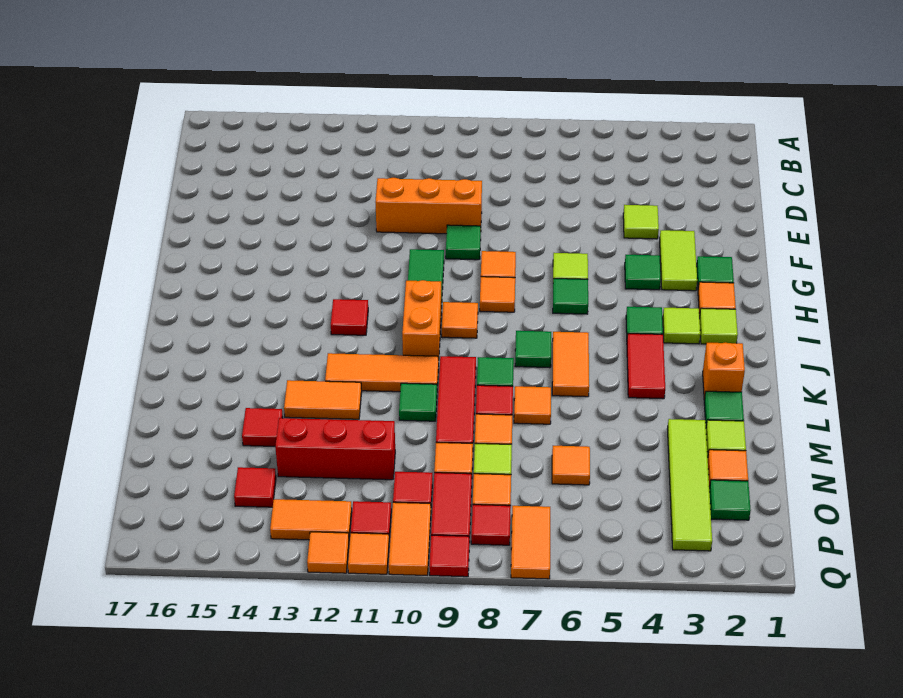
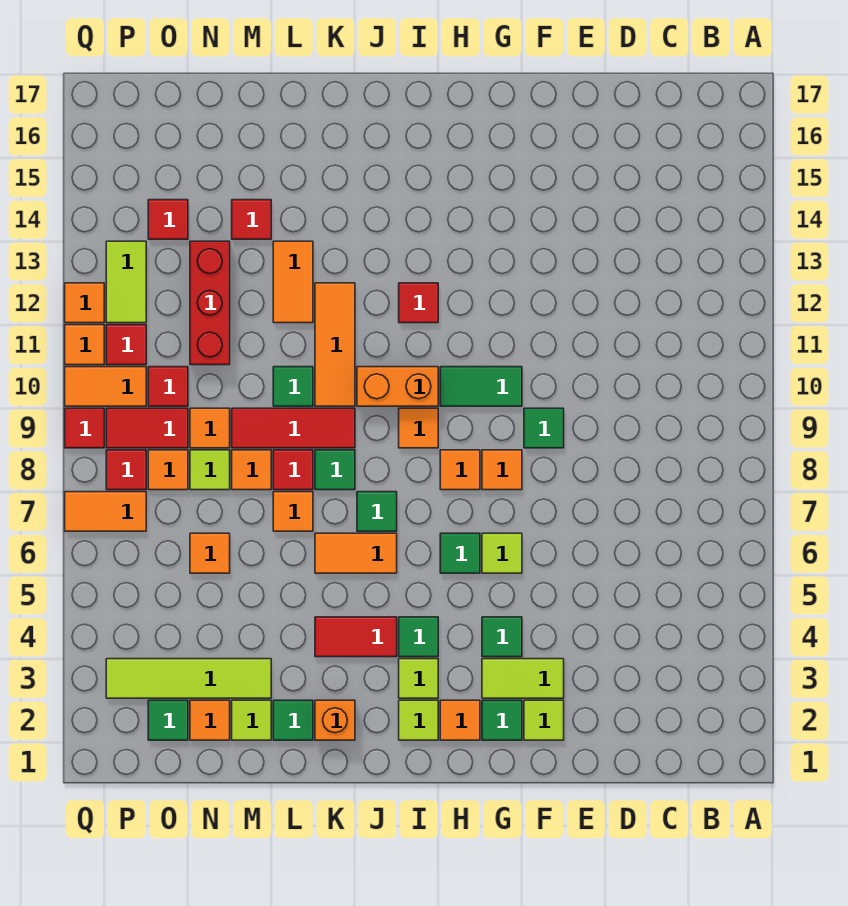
lime 1x1 tile [623,205,659,239] -> lime 1x1 tile moved to [524,700,564,740]
orange 1x3 brick [375,178,482,234] -> none
orange 1x2 tile [270,499,352,540] -> lime 1x2 tile [106,241,146,323]

